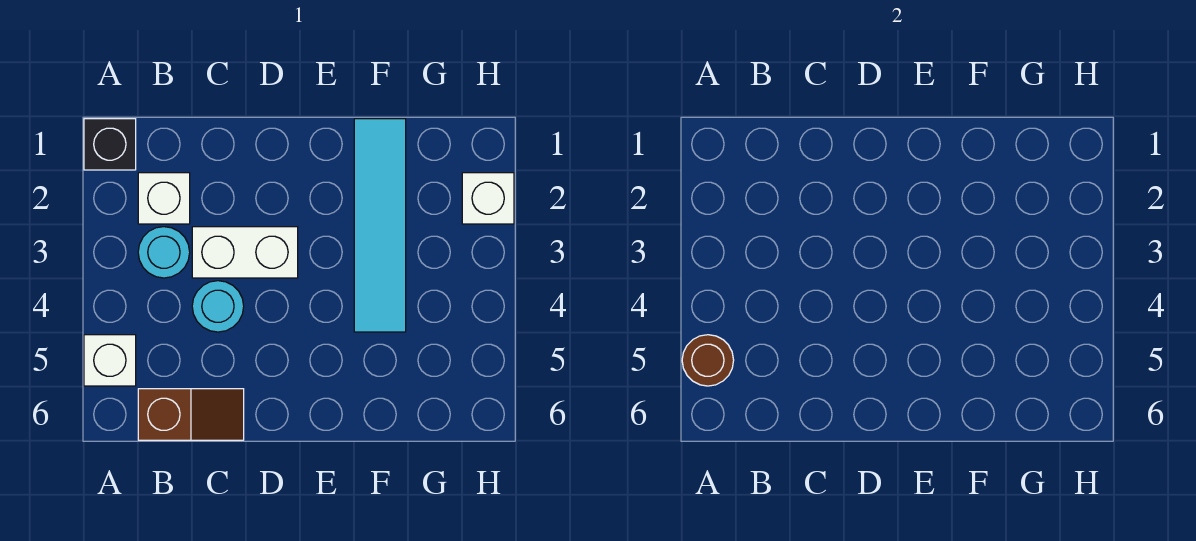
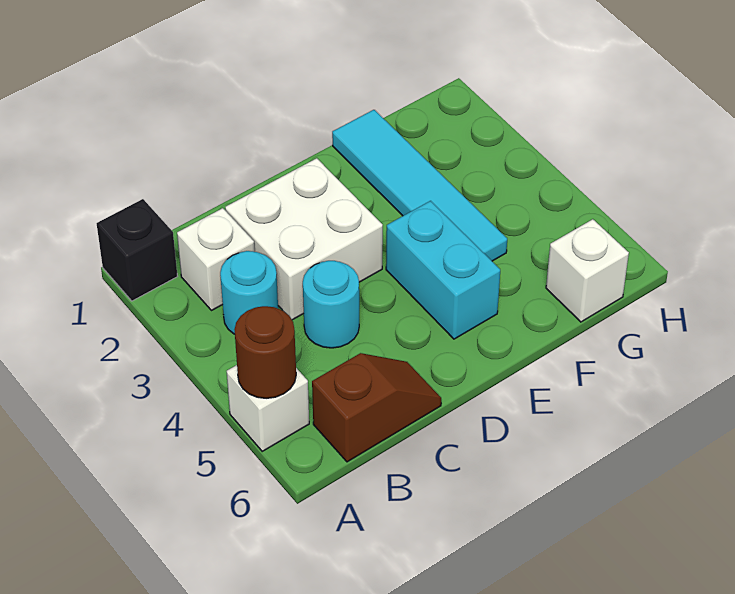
white 1x2 brick [192,227,298,278] -> white 2x2 brick [225,158,383,320]
none -> cyan 1x2 brick [386,201,500,339]
white 1x1 brick [462,173,514,224] -> white 1x1 brick moved to [546,219,629,322]

